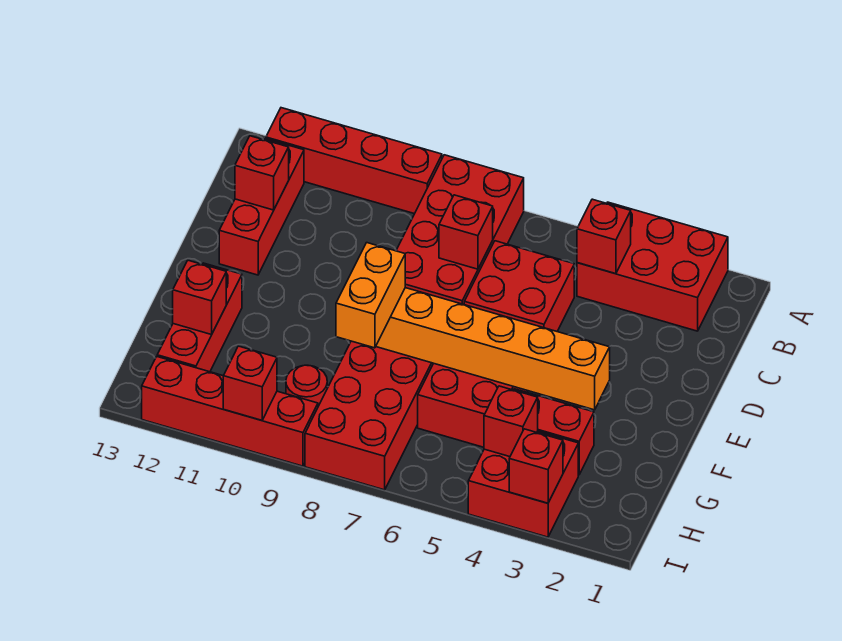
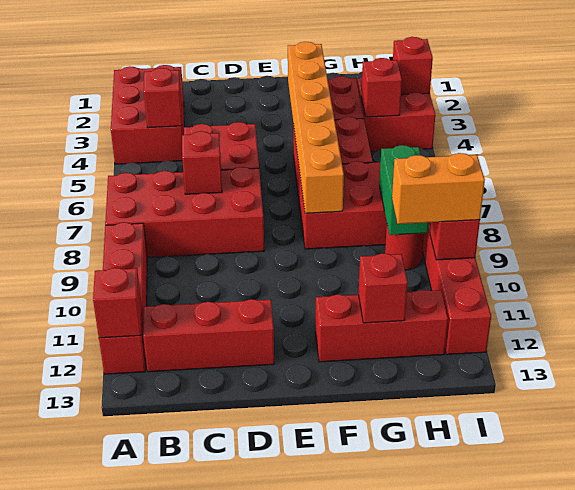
red 1x1 brick [235,136,289,210] -> red 1x1 brick moved to [93,268,142,338]
orange 1x2 brick [336,243,405,348] -> orange 1x2 brick moved to [392,153,485,224]
none -> green 1x2 brick [379,145,429,235]

